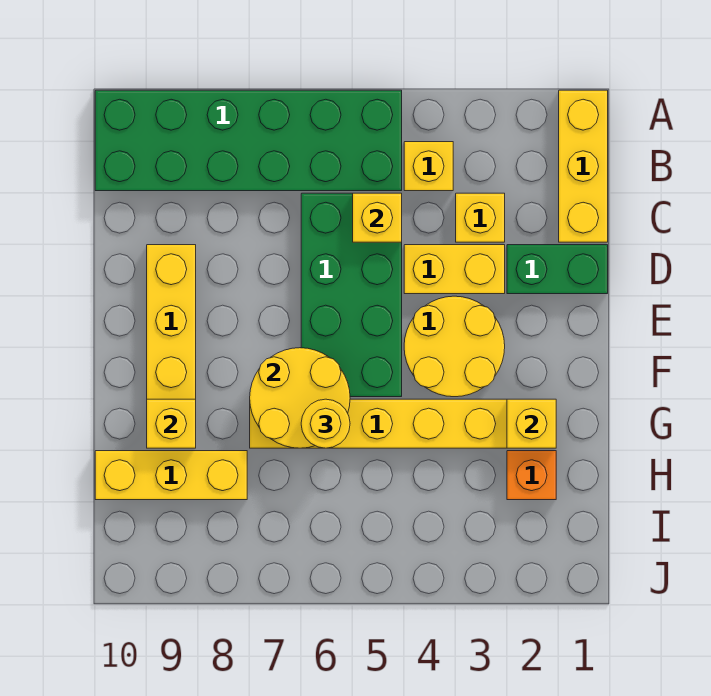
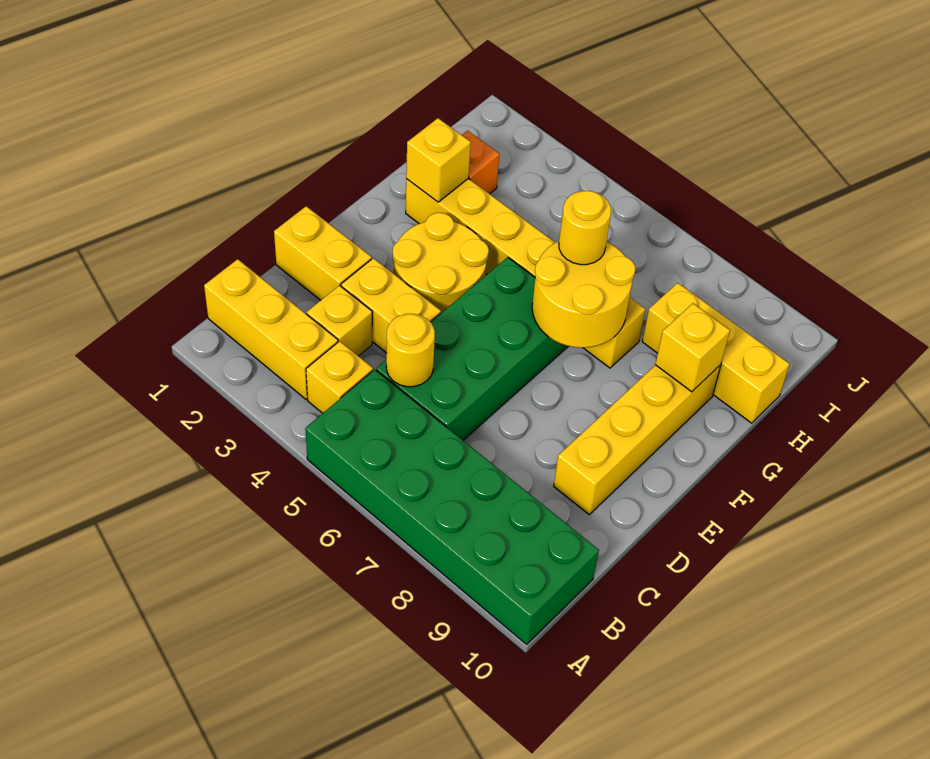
yellow 1x3 brick [559,90,608,242] -> yellow 1x3 brick turned to [204,259,338,399]
yellow 1x1 brick [353,193,402,242] -> yellow 1x1 round brick [386,314,435,387]
green 1x2 brick [507,245,608,294] -> yellow 1x2 brick [274,206,372,300]

